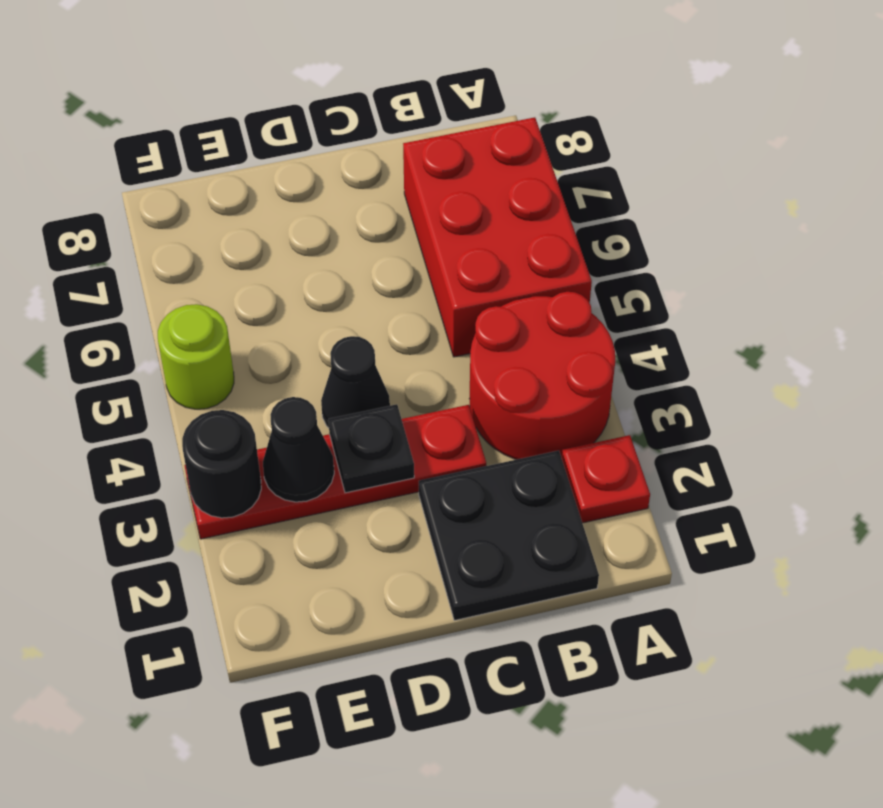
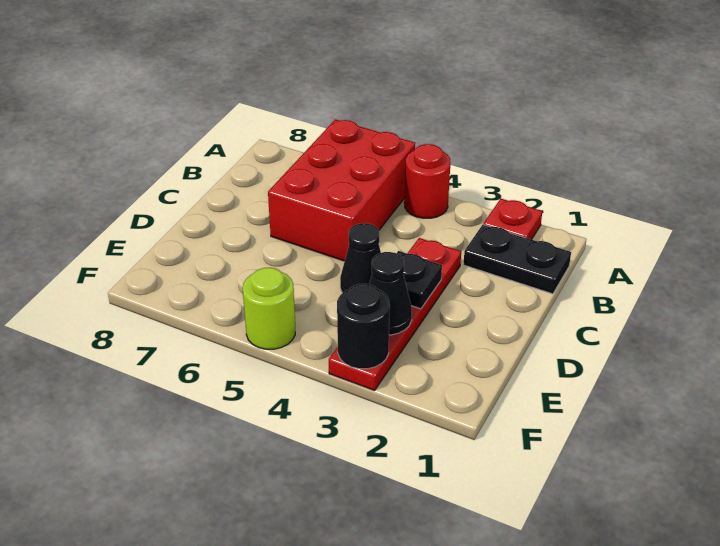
red 2x2 round brick [469,292,615,460] -> red 1x1 round brick [404,144,450,218]
red 2x3 brick [403,117,592,357] -> red 2x3 brick turned to [268,119,415,261]
black 2x2 plate [419,451,599,621] -> black 1x2 plate [463,225,571,294]

